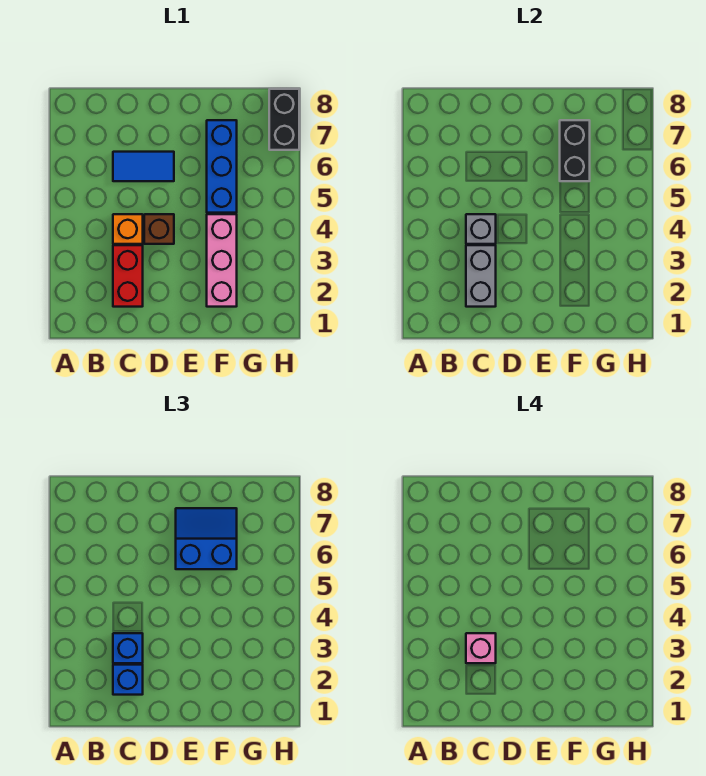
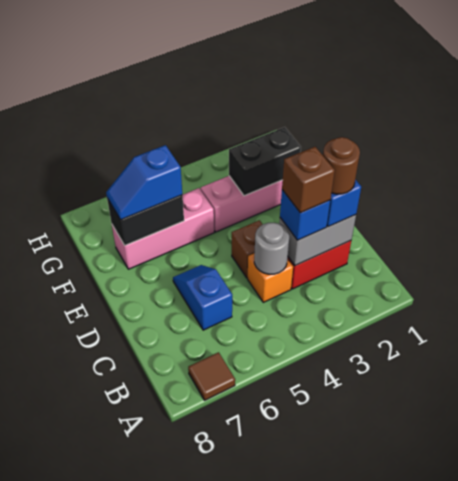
none -> brown 1x1 tile [188,352,235,400]
none -> brown 1x1 round brick [323,137,360,194]
pink 1x1 brick [466,633,496,663] -> brown 1x1 brick [282,147,335,213]
grey 1x1 brick [466,214,496,244] -> grey 1x1 round brick [254,223,289,274]
blue 1x2 tile [113,152,174,181] -> blue 1x2 slope [173,265,232,330]
blue 2x2 slope [176,508,237,569] -> blue 1x2 slope [106,145,182,220]
blue 1x3 brick [207,120,237,213] -> pink 1x3 brick [112,188,214,269]
black 1x2 brick [269,89,299,150] -> black 1x2 brick moved to [229,127,301,196]

